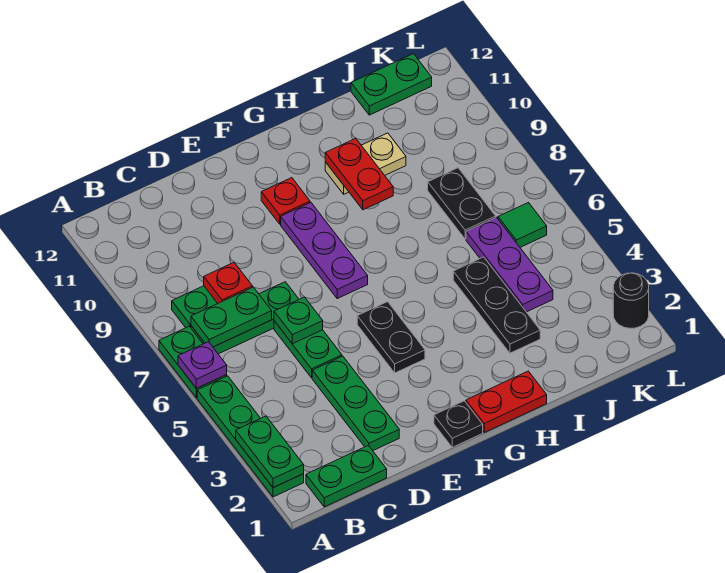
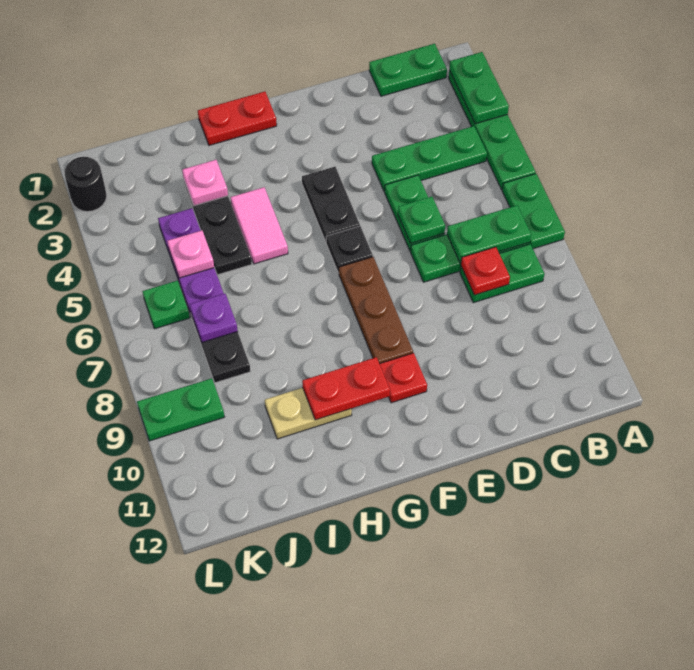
purple 1x1 plate [178,342,227,388] -> purple 1x1 plate moved to [190,294,238,342]
green 1x3 plate [312,356,399,451] -> green 1x3 plate turned to [372,126,487,191]
black 1x1 plate [434,401,483,447] -> black 1x1 plate moved to [326,226,373,273]
purple 1x3 plate [281,203,368,298] -> brown 1x3 plate [339,257,413,363]
none -> pink 1x2 tile [230,187,288,264]
red 1x2 plate [325,138,393,210] -> red 1x2 plate turned to [302,357,390,420]
none -> pink 1x1 plate [182,160,228,206]
none -> pink 1x1 plate [167,230,214,278]
green 1x2 plate [351,54,432,115] -> green 1x2 plate moved to [137,378,224,441]
green 1x1 tile [498,203,547,247] -> green 1x1 plate [142,281,190,329]

